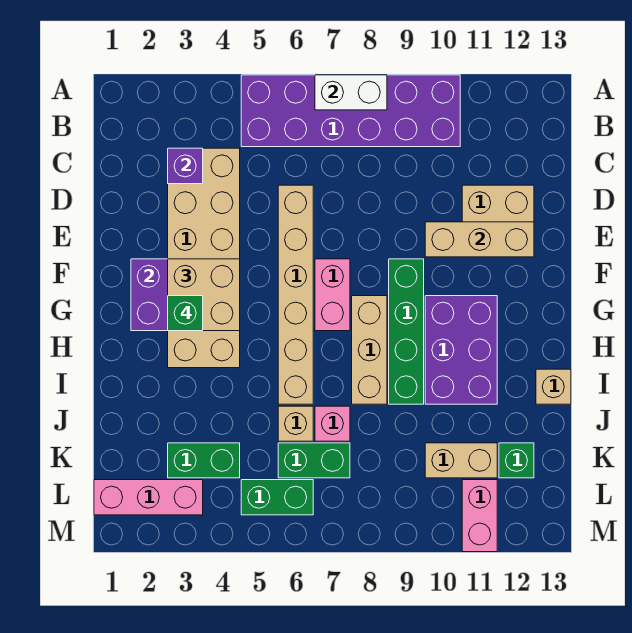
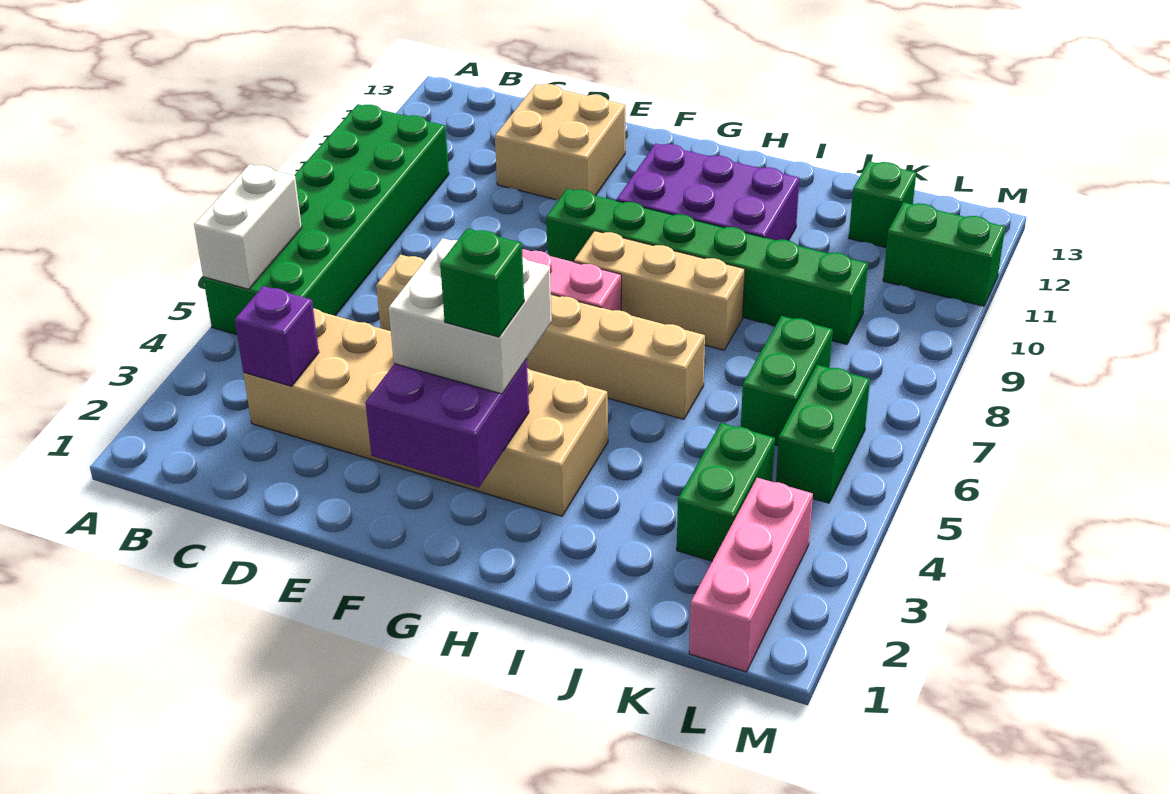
purple 2x6 brick [241,75,460,147] -> green 2x6 brick [203,104,449,335]
white 1x2 brick [315,75,387,110] -> white 1x2 brick moved to [194,164,302,289]
tan 1x3 brick [425,222,534,257] -> none
tan 2x2 brick [168,259,240,331] -> white 2x2 brick [389,238,552,394]
green 1x4 brick [389,259,424,404] -> green 1x6 brick [546,189,868,345]
tan 1x1 brick [536,369,571,404] -> none
tan 1x1 brick [278,406,313,441] -> none
pink 1x1 brick [315,406,350,441] -> none
tan 1x2 brick [425,443,497,478] -> none
pink 1x2 brick [462,480,497,552] -> green 1x2 brick [883,202,1005,306]

